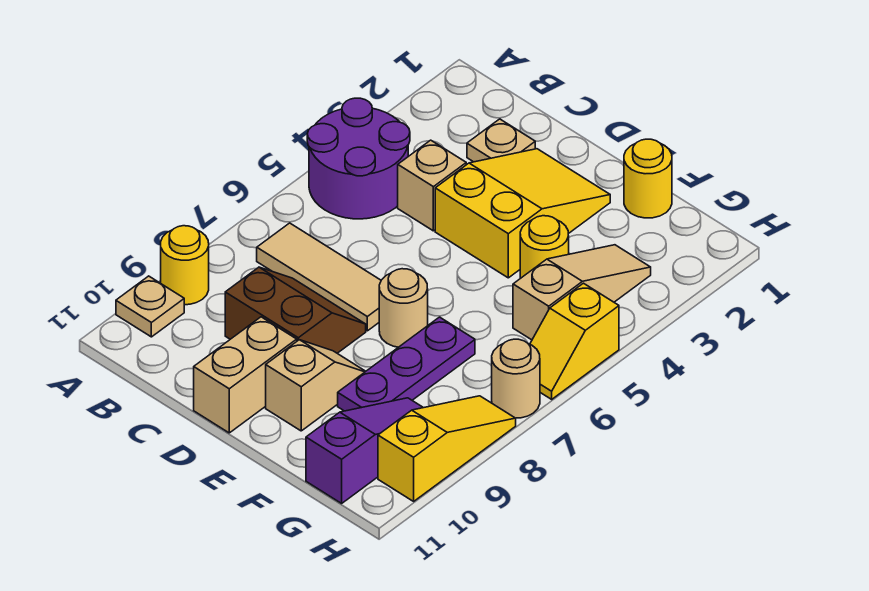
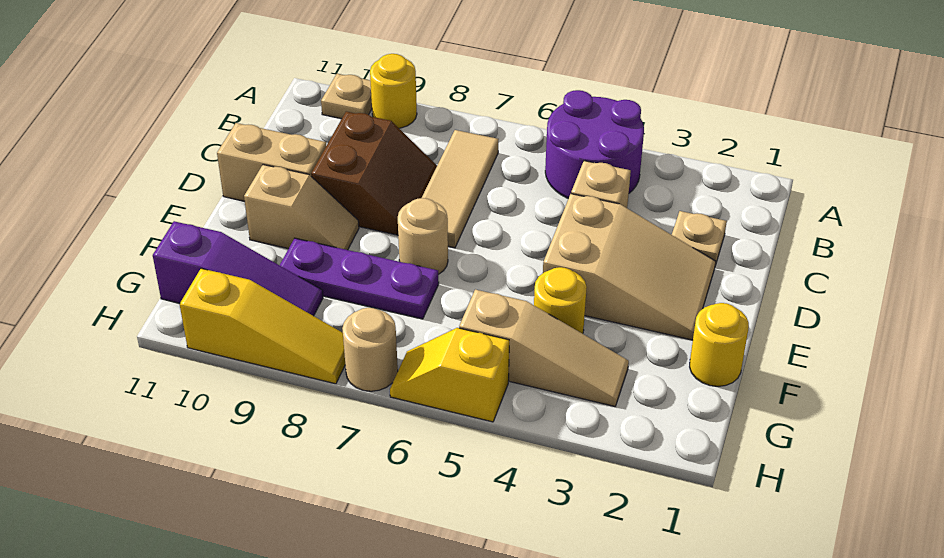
yellow 2x3 slope [435,149,610,278] -> tan 2x3 slope [543,194,716,340]

